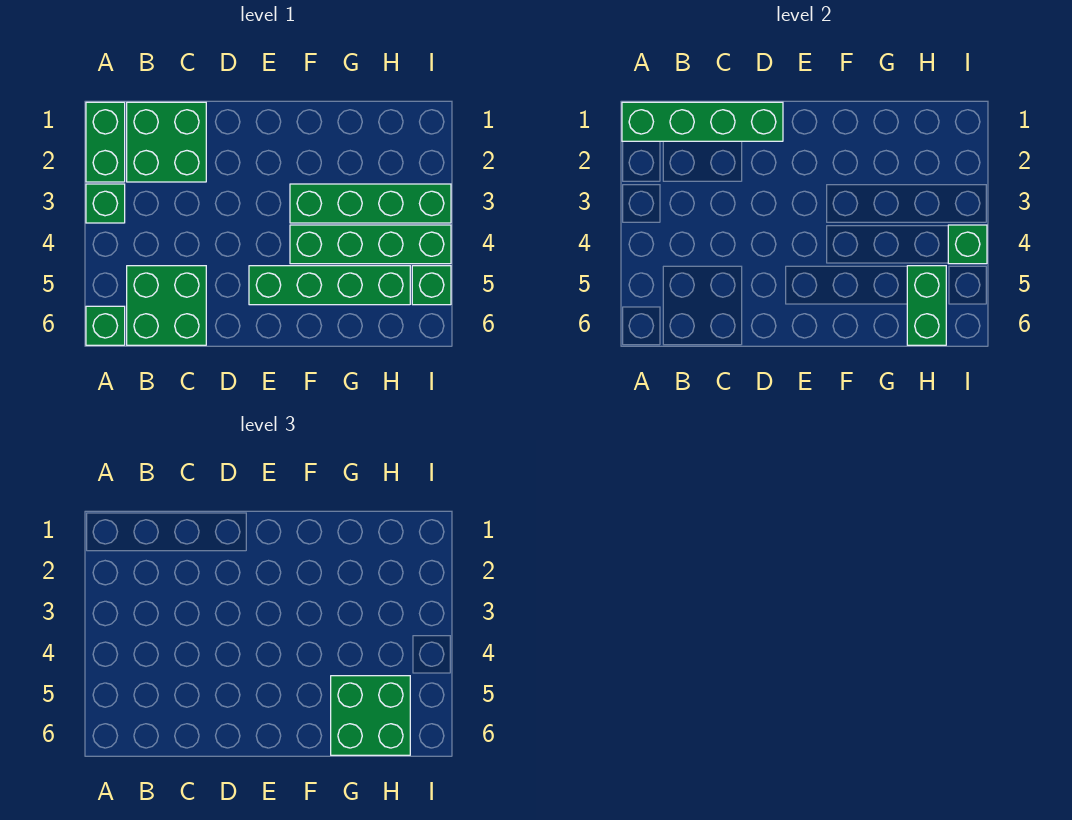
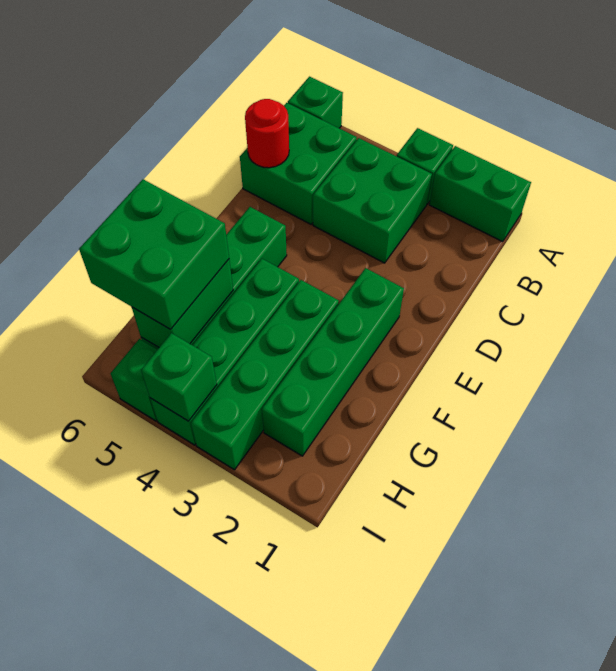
green 1x4 brick [622,102,783,141] -> green 1x4 brick moved to [262,268,404,456]
green 2x2 brick [127,102,206,182] -> green 2x2 brick moved to [313,138,432,263]
none -> red 1x1 round brick [245,99,289,168]
green 1x2 brick [907,266,946,345] -> green 1x2 brick turned to [132,259,233,347]

